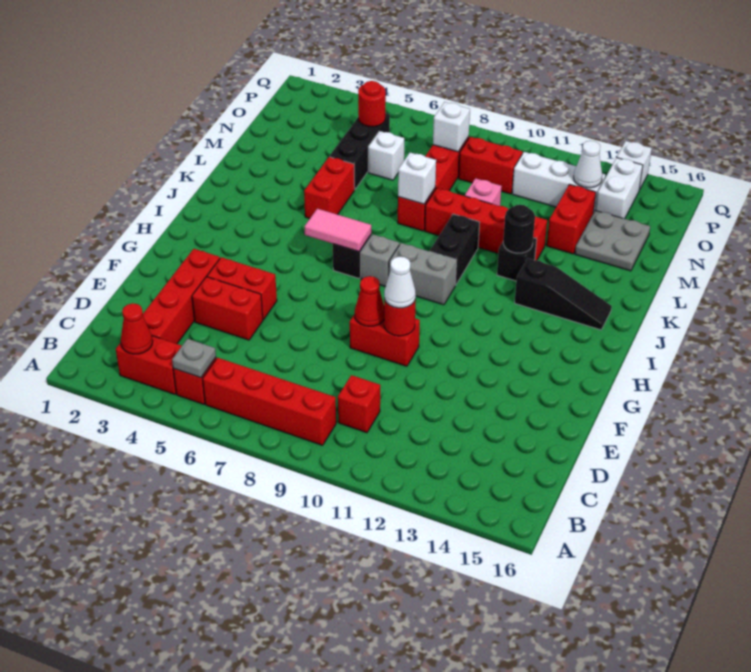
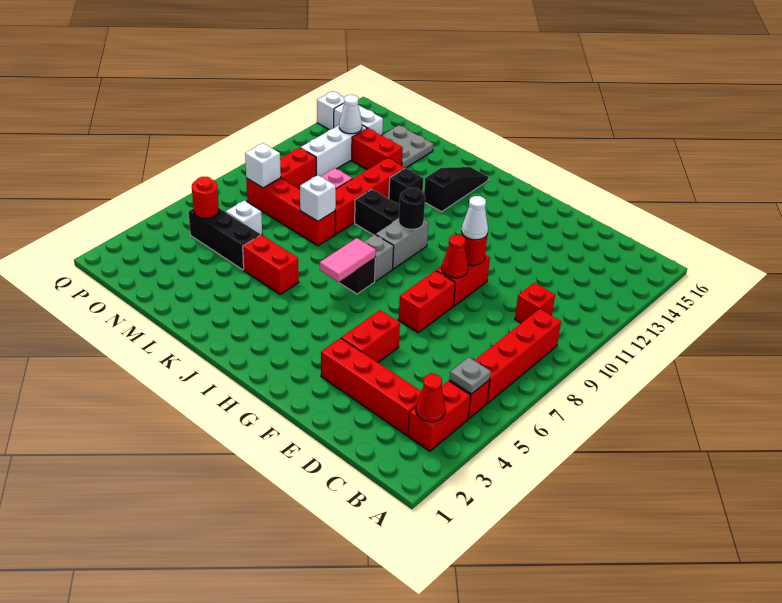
red 1x2 brick [192,277,263,340] -> red 1x2 brick moved to [398,271,455,333]
black 1x1 round brick [503,205,535,253] -> black 1x1 round brick moved to [399,188,425,229]

